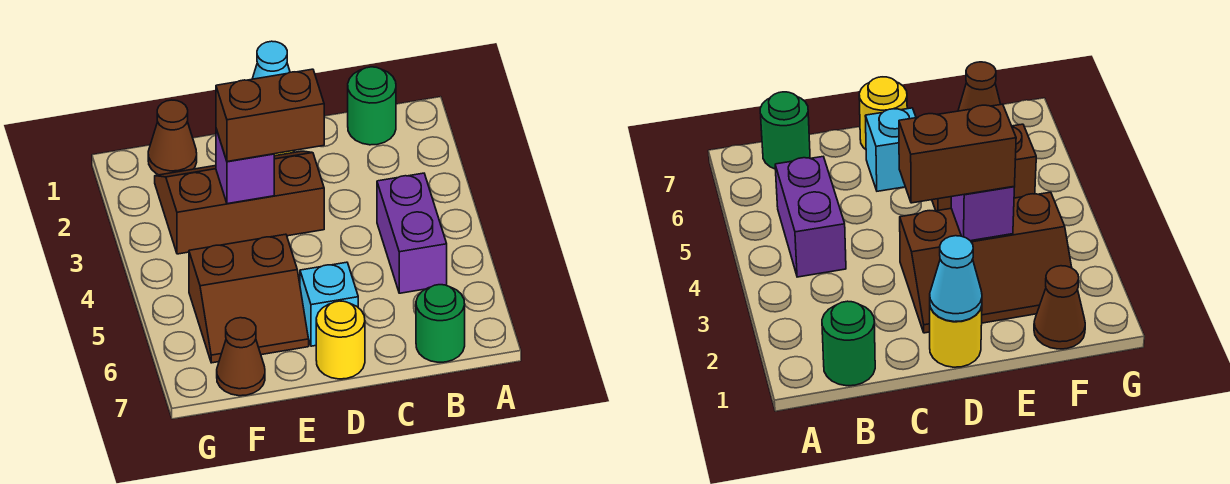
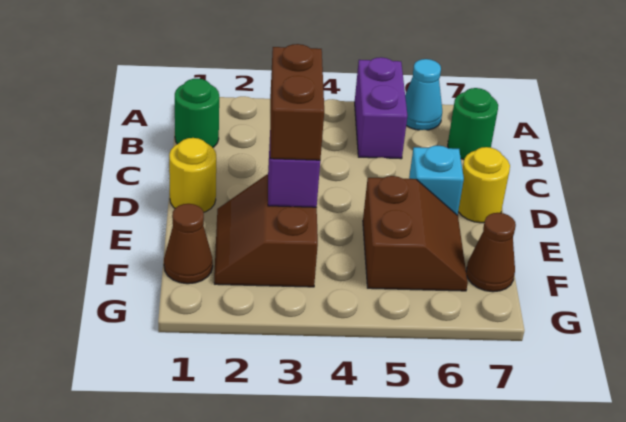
purple 1x2 brick [377,173,447,293] -> purple 1x2 brick turned to [355,57,407,159]
cyan 1x1 cone [252,41,290,79] -> cyan 1x1 cone moved to [405,59,442,130]
brown 2x3 slope [155,151,324,254] -> brown 2x2 slope [214,174,318,287]

